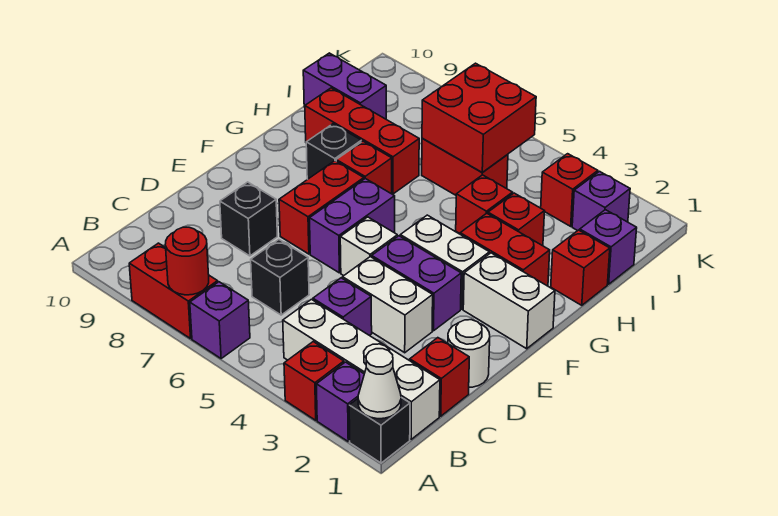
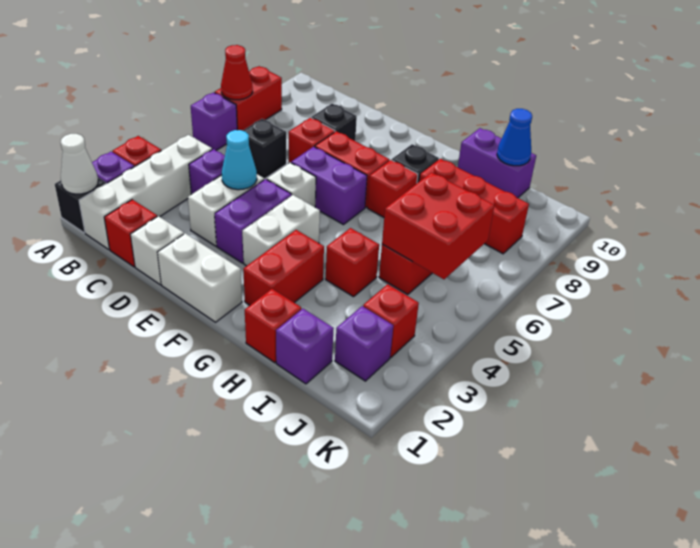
red 1x1 round brick [165,227,209,295] -> red 1x1 cone [221,45,253,100]
white 1x1 round brick [448,320,490,387] -> white 1x1 brick [130,216,184,285]
none -> cyan 1x1 cone [222,130,257,190]
white 1x2 brick [463,253,555,349] -> white 1x2 brick turned to [157,233,242,322]
red 1x1 brick [488,193,545,246] -> red 1x1 brick moved to [289,118,335,163]
red 1x3 brick [305,88,419,194] -> red 1x3 brick turned to [420,159,529,254]
purple 1x2 brick [303,53,386,119] -> purple 1x2 brick turned to [458,128,536,198]
none -> blue 1x1 cone [497,109,532,166]

